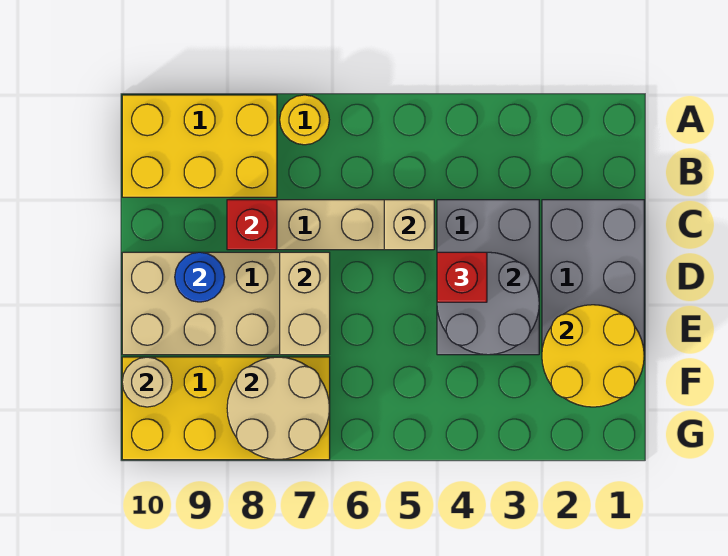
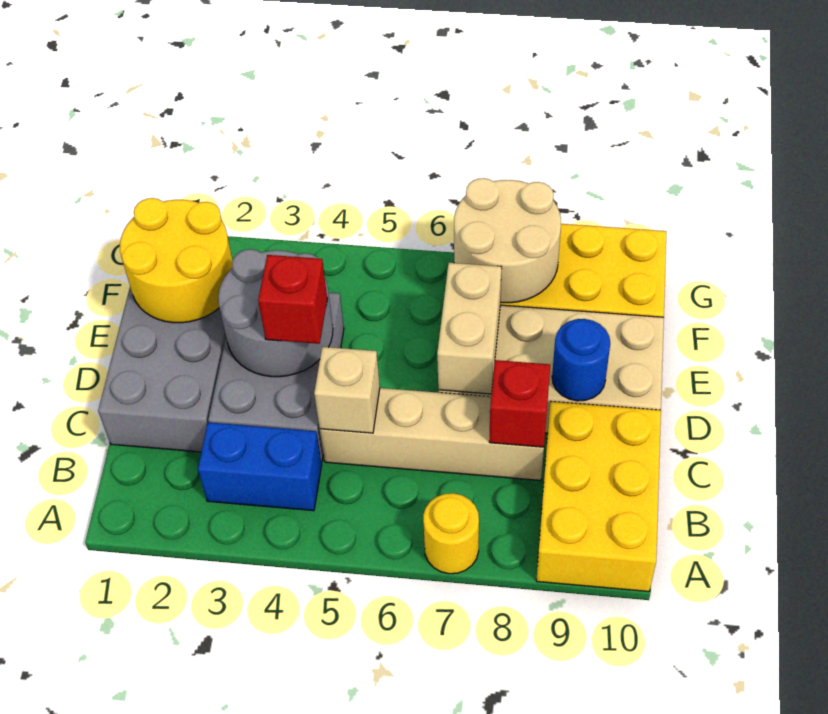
yellow 2x3 brick [122,95,277,197] -> yellow 2x3 brick turned to [536,402,661,592]
none -> blue 1x2 brick [198,422,322,511]
tan 1x1 round brick [122,357,172,407] -> none

